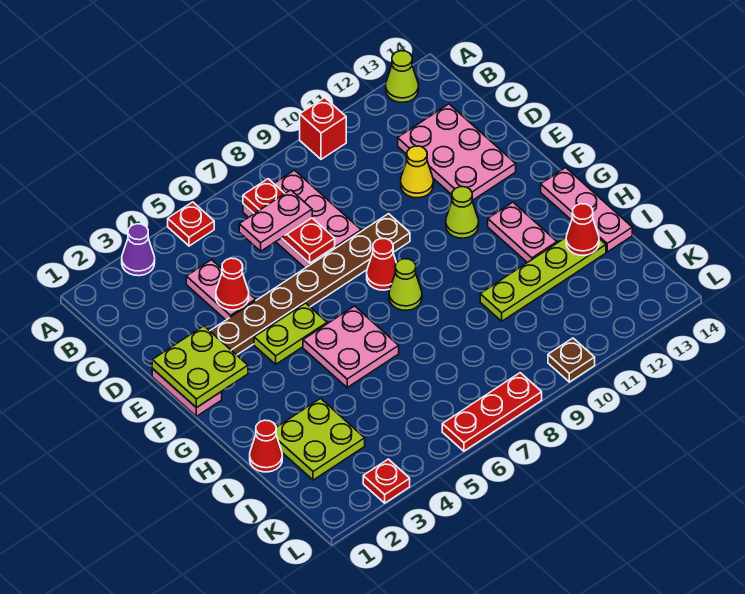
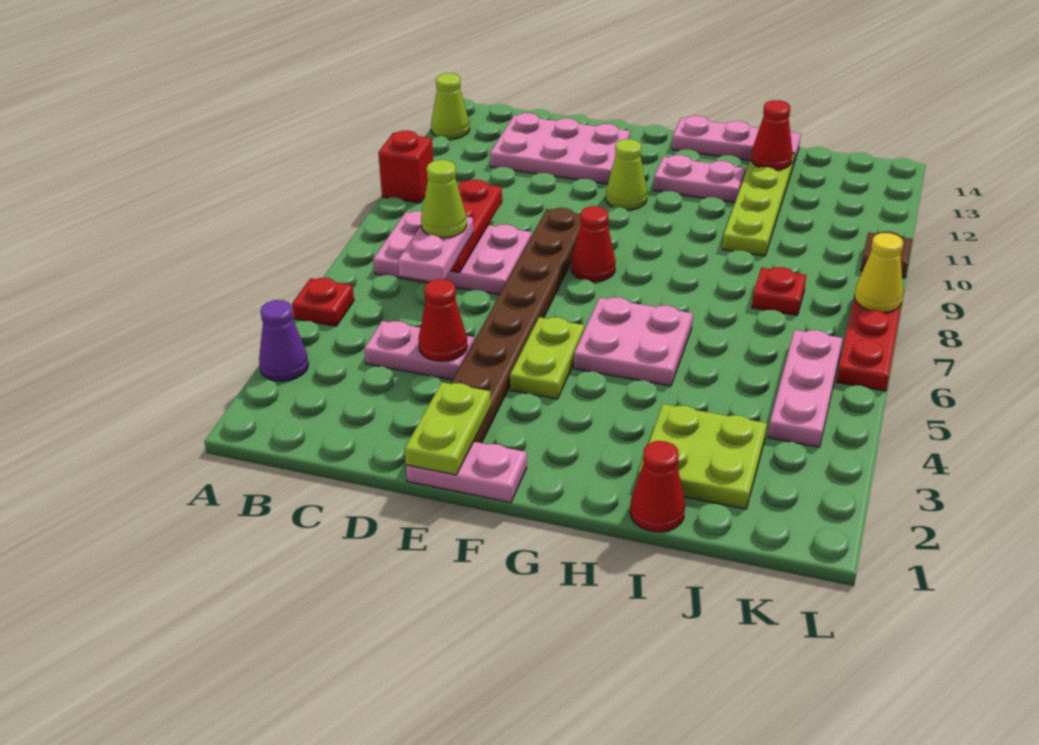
red 1x3 plate [243,179,335,263] -> red 1x3 plate turned to [451,180,502,273]
yellow 1x1 cone [401,146,434,198] -> yellow 1x1 cone moved to [855,233,903,312]
lime 2x2 plate [152,326,248,408] -> lime 1x2 plate [405,382,491,475]
lime 1x1 cone [389,259,422,310] -> lime 1x1 cone moved to [421,160,467,238]
none -> pink 1x3 plate [768,330,843,447]
red 1x1 plate [363,459,410,503] -> red 1x1 plate moved to [752,267,806,315]

